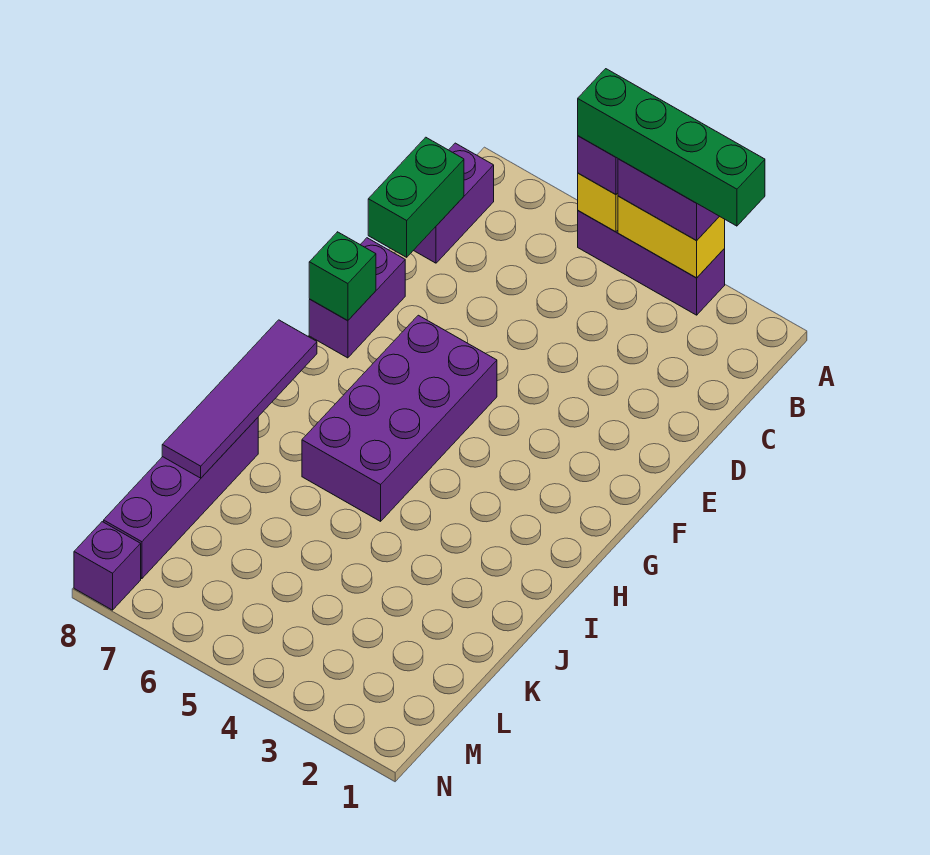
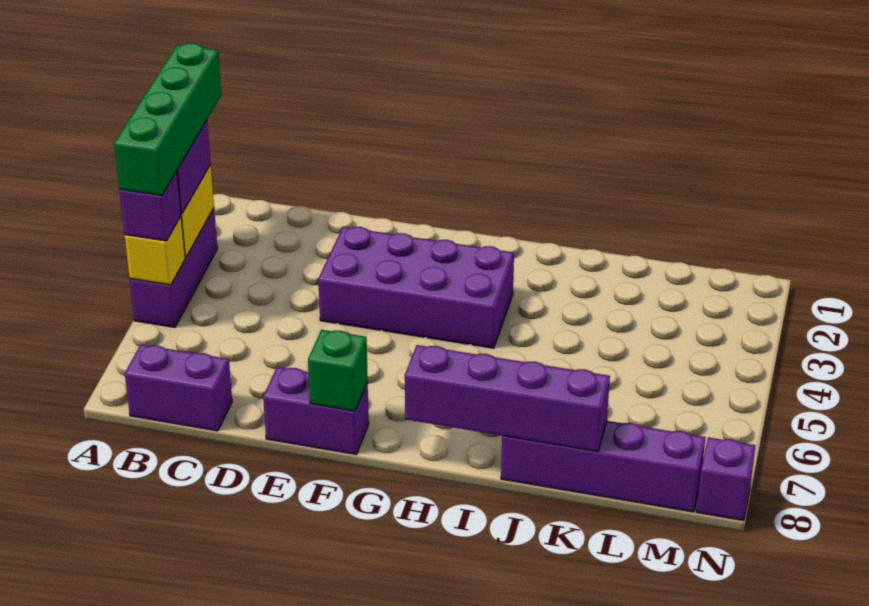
green 1x2 brick [368,137,464,257] -> none
purple 2x4 brick [302,315,497,521] -> purple 2x4 brick moved to [318,227,514,348]
purple 1x4 tile [162,320,317,478] -> purple 1x4 brick [405,345,610,451]

